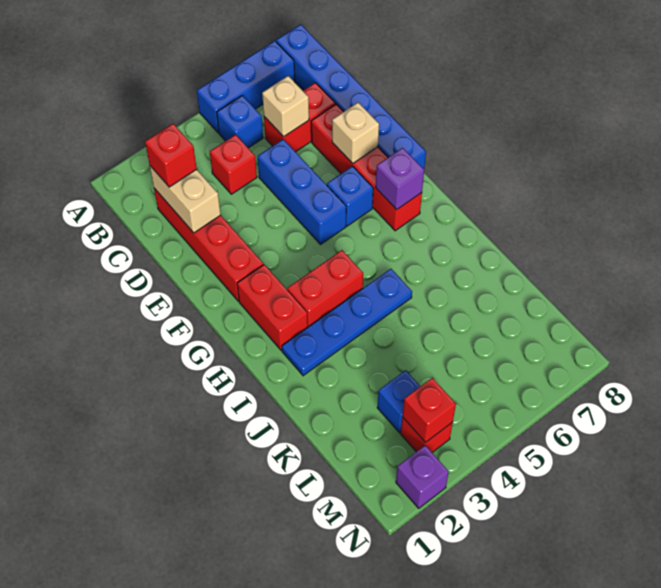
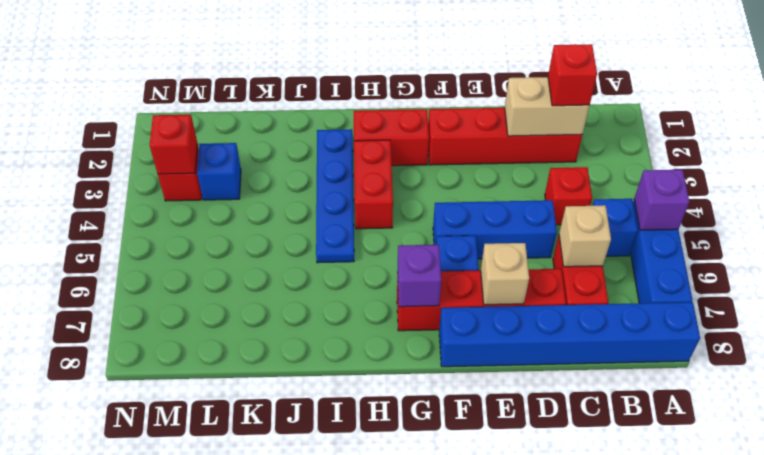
purple 1x1 brick [396,445,449,508] -> purple 1x1 brick moved to [634,170,689,230]

